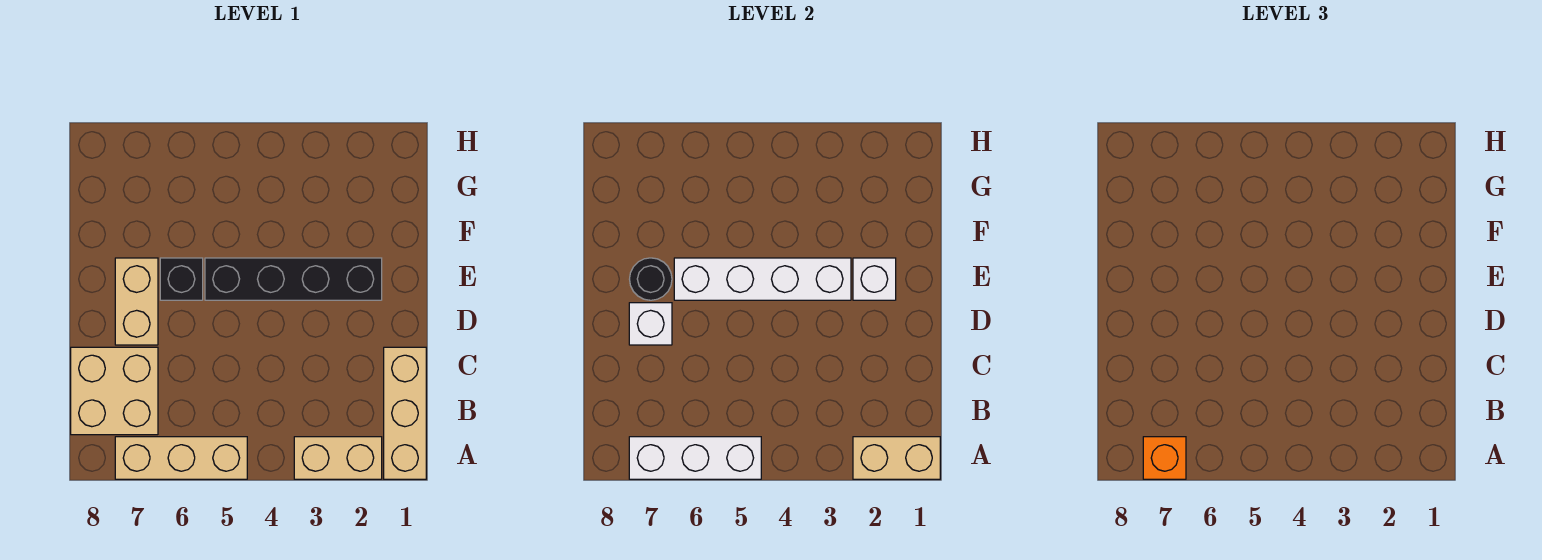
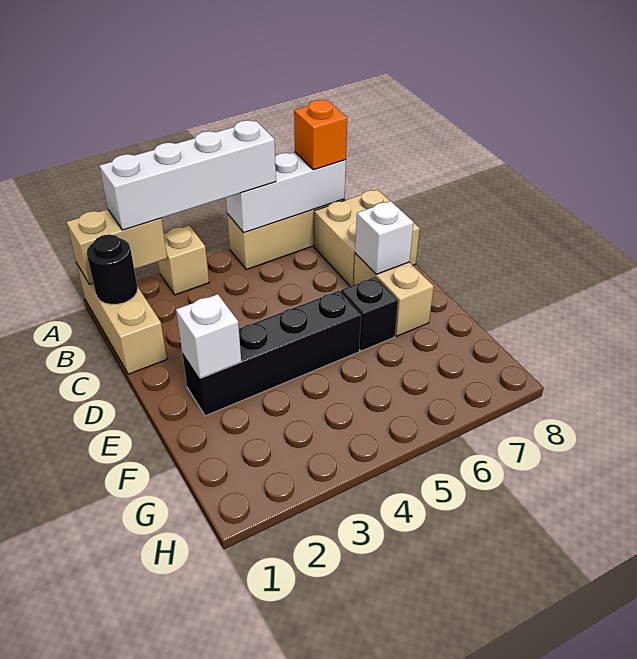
tan 1x2 brick [294,437,382,479] -> tan 1x1 brick [158,226,209,295]
white 1x4 brick [674,258,851,300] -> white 1x4 brick moved to [99,120,276,230]
black 1x1 round brick [630,258,672,300] -> black 1x1 round brick moved to [87,234,138,305]

